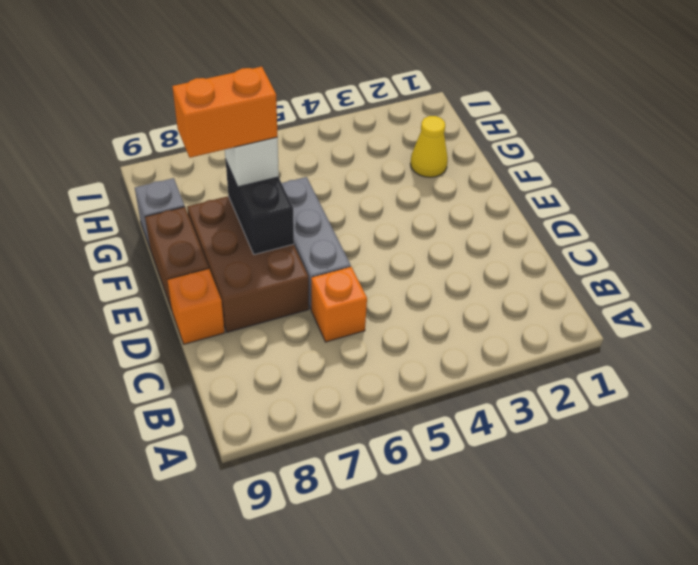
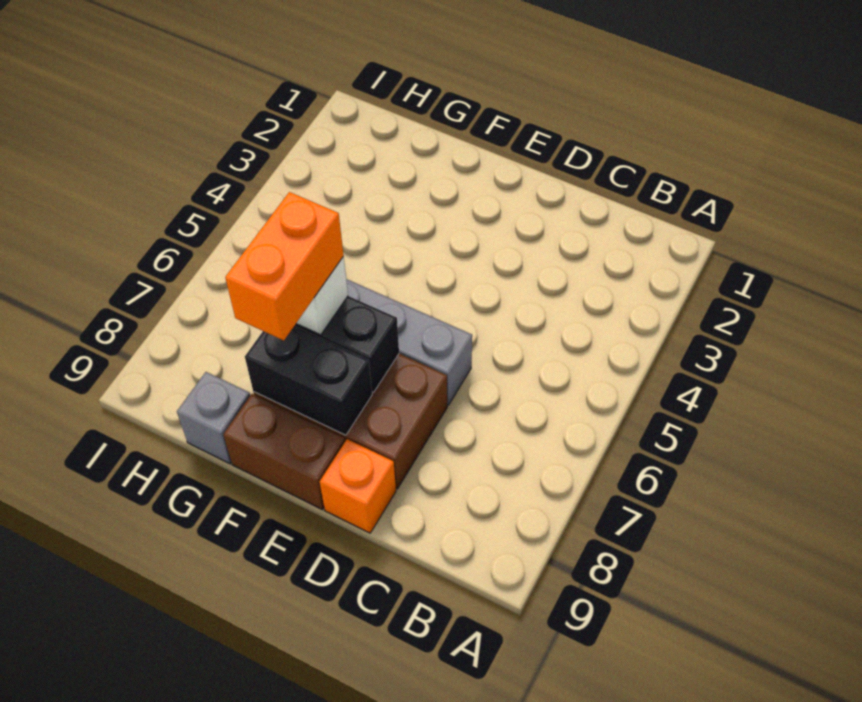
orange 1x1 brick [311,267,367,342] -> none
none -> black 1x2 brick [245,326,372,435]
yellow 1x1 cone [410,116,448,177] -> none

